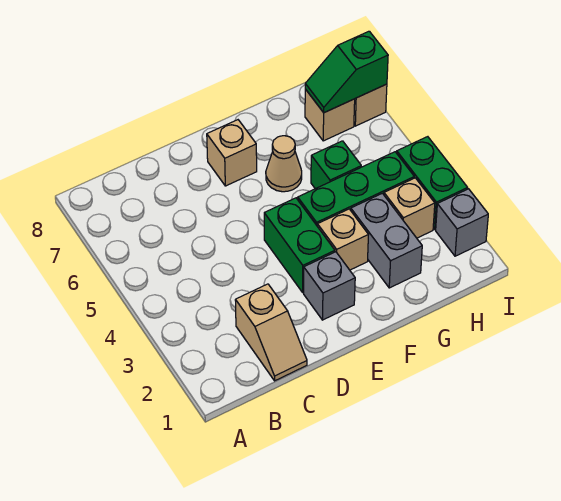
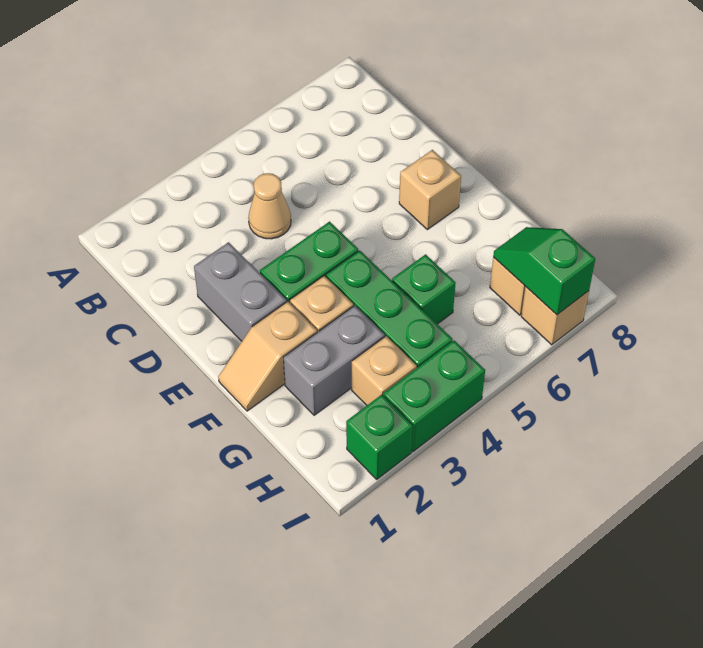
tan 1x2 slope [235,284,307,381] -> tan 1x2 slope moved to [218,302,317,411]
grey 1x1 brick [304,252,355,320] -> grey 1x2 brick [194,242,287,341]
tan 1x1 cone [266,136,302,192] -> tan 1x1 cone moved to [248,173,291,239]
grey 1x1 brick [436,189,488,256] -> green 1x1 brick [346,395,413,479]

